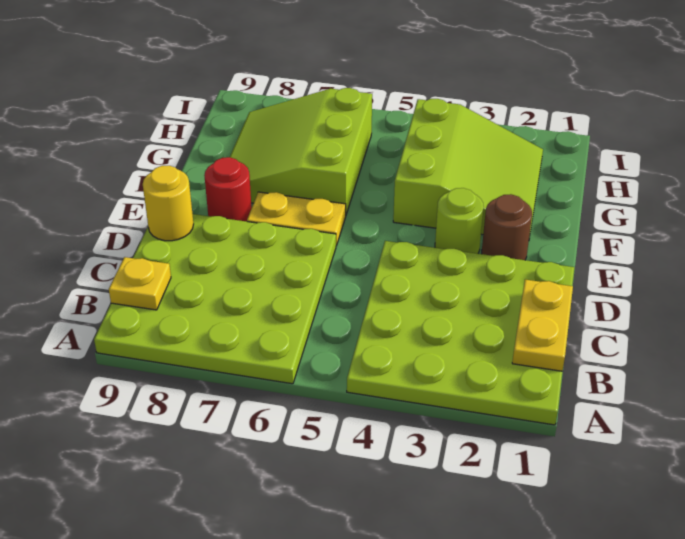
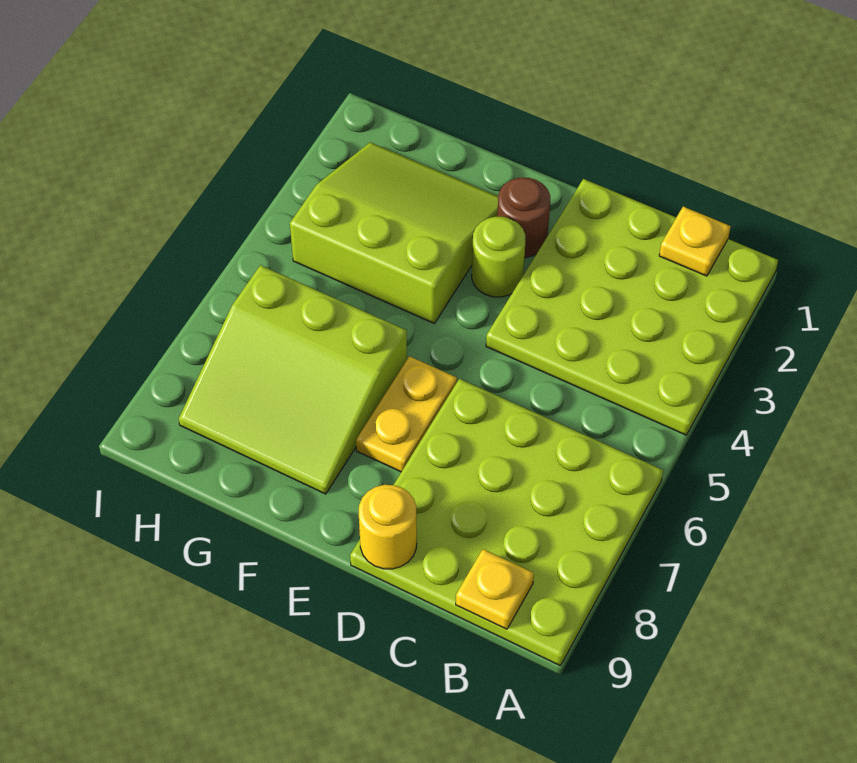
yellow 1x2 plate [512,280,573,371] -> yellow 1x1 plate [659,207,731,276]
red 1x1 round brick [204,157,252,221] -> none

